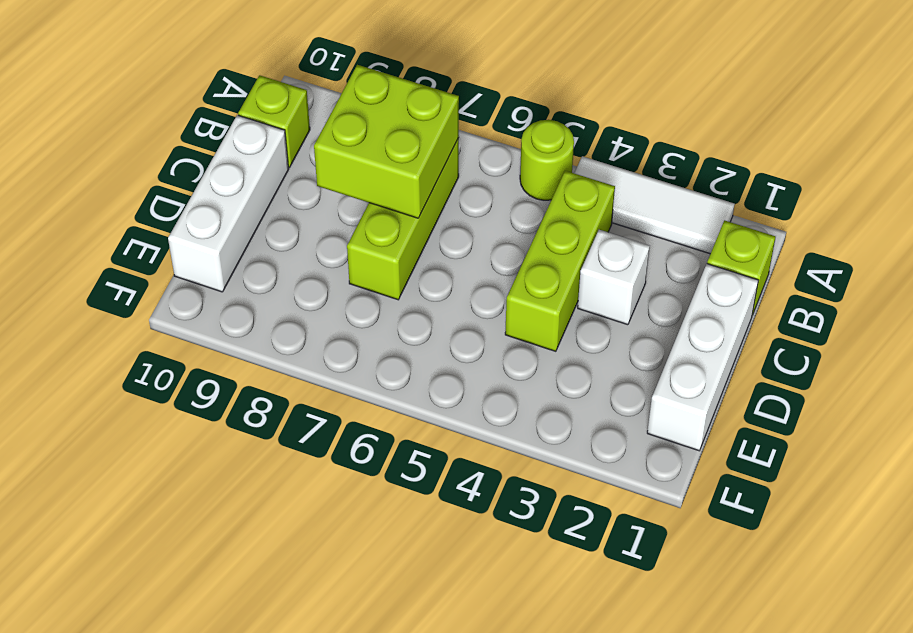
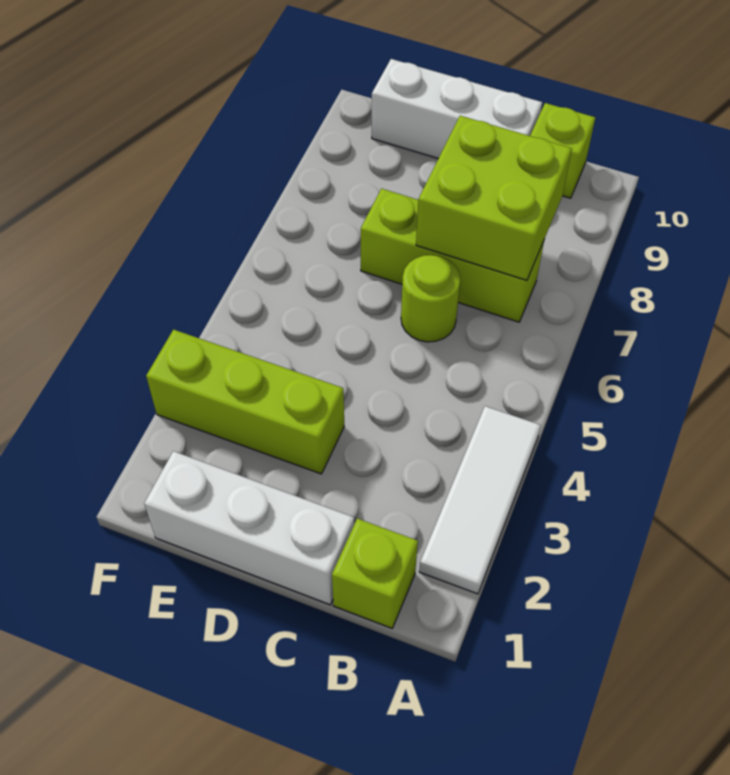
lime 1x1 round brick [520,120,574,200] -> lime 1x1 round brick moved to [401,255,460,342]
lime 1x3 brick [505,171,615,351] -> lime 1x3 brick moved to [146,330,344,474]
white 1x1 brick [578,230,650,325] -> none

